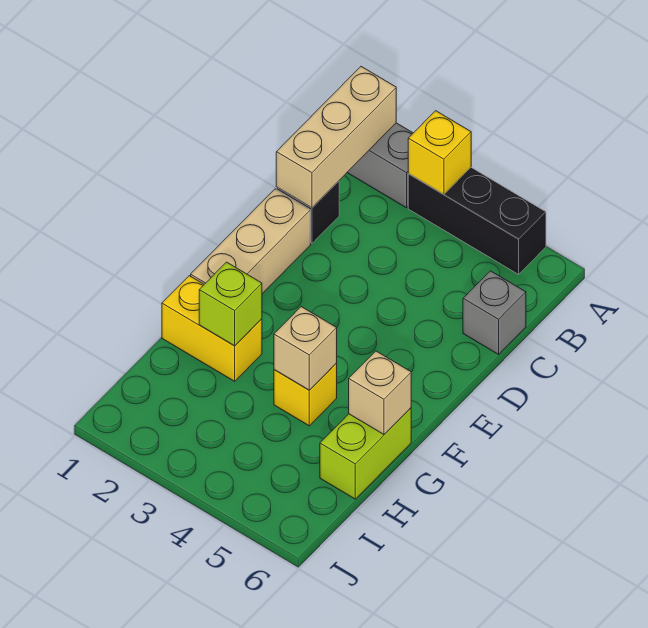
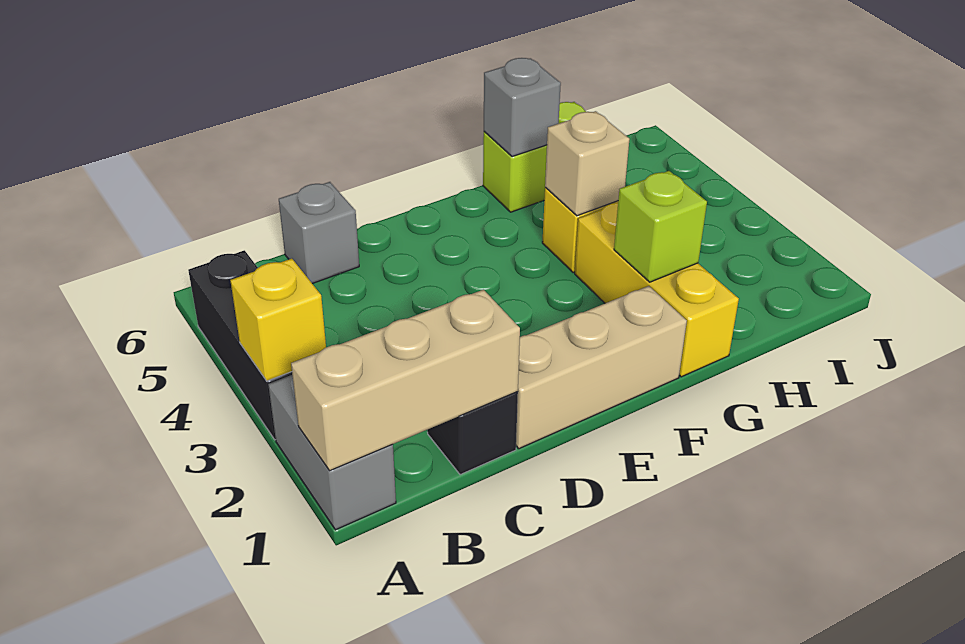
yellow 1x2 brick [162,276,262,381] -> yellow 1x3 brick [575,203,739,377]
tan 1x1 brick [349,351,411,434] -> grey 1x1 brick [484,58,561,157]

